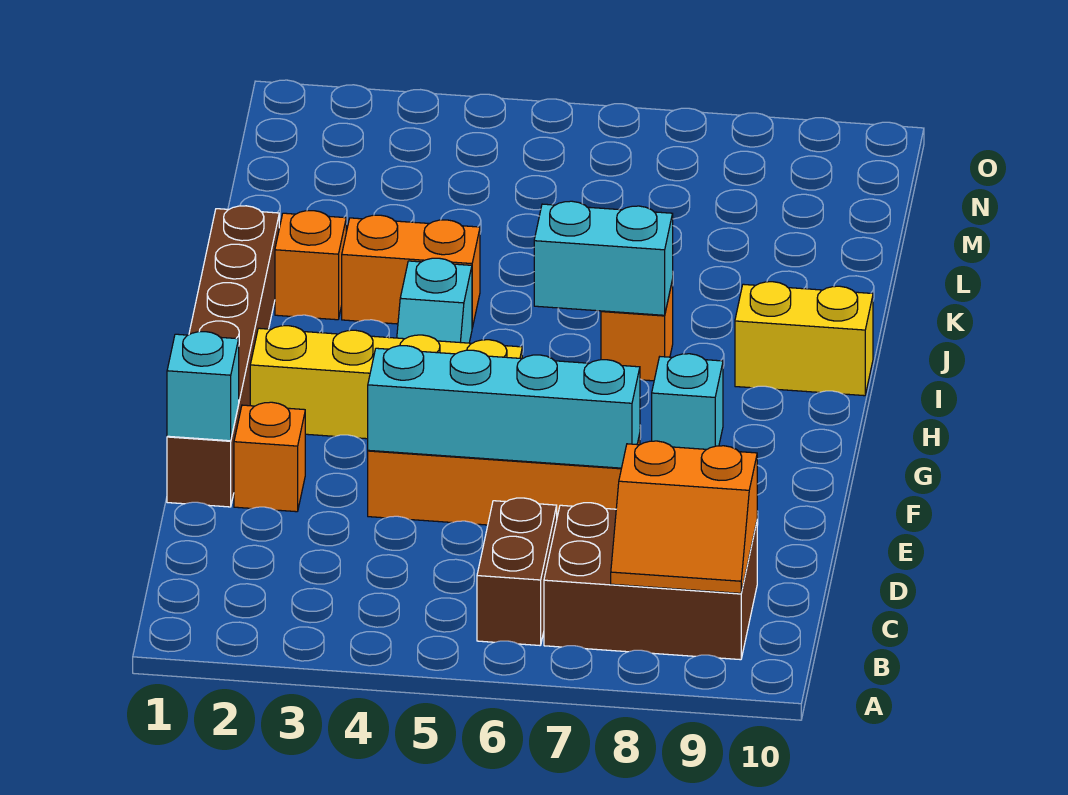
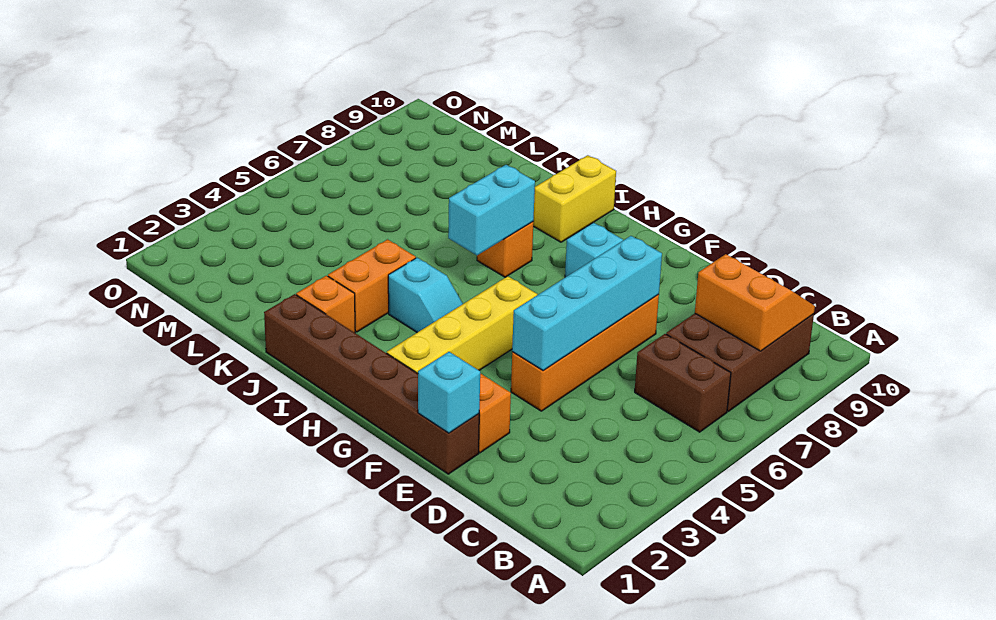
orange 2x2 slope [611,441,757,593] -> orange 2x2 slope turned to [695,254,815,351]

